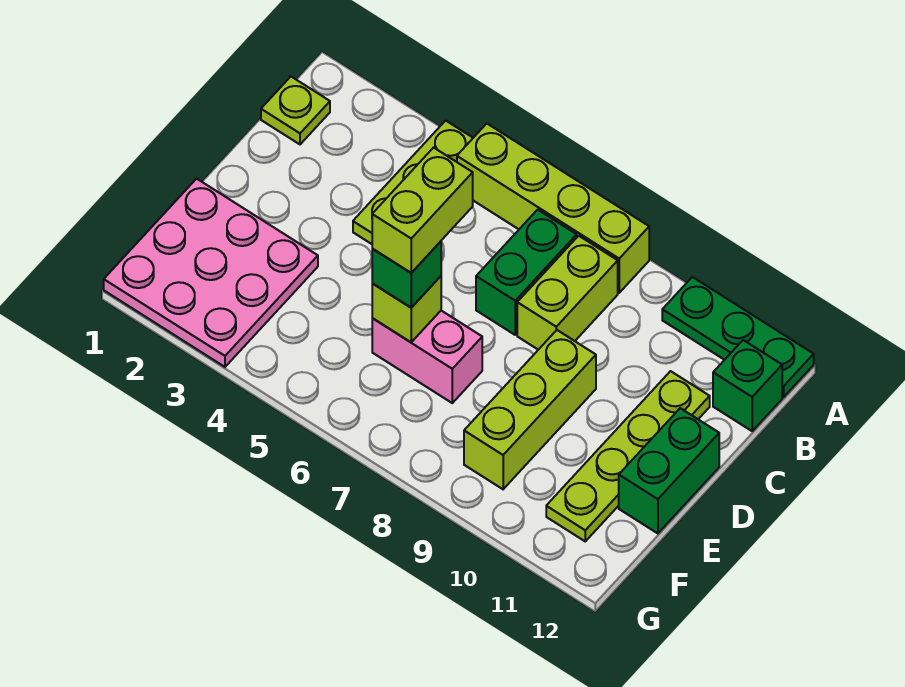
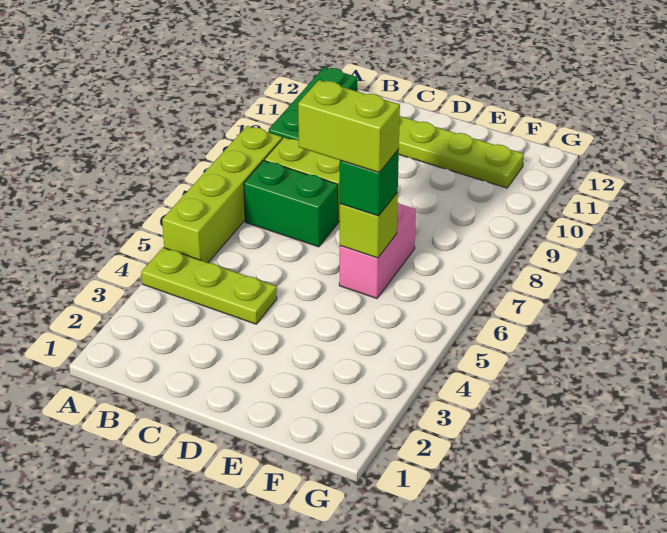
lime 1x1 plate [261,77,330,144] -> none
green 1x1 brick [713,340,782,431] -> none
lime 1x3 brick [464,330,596,489] -> none
green 1x2 brick [619,408,719,533] -> none
pink 3x3 plate [104,179,318,367] -> none

